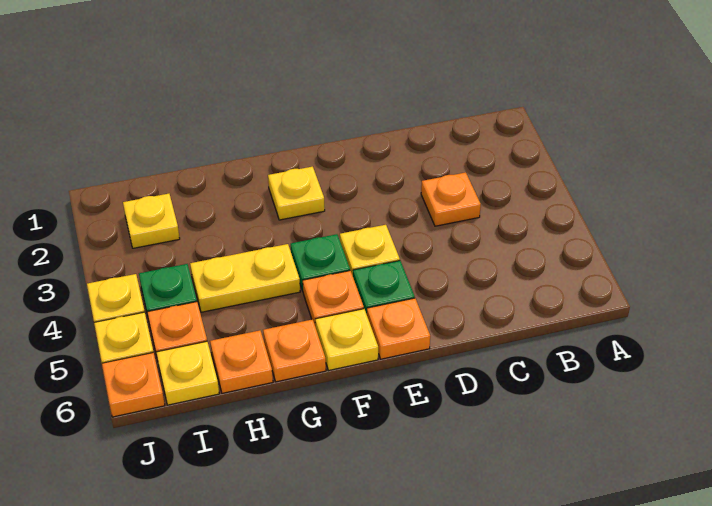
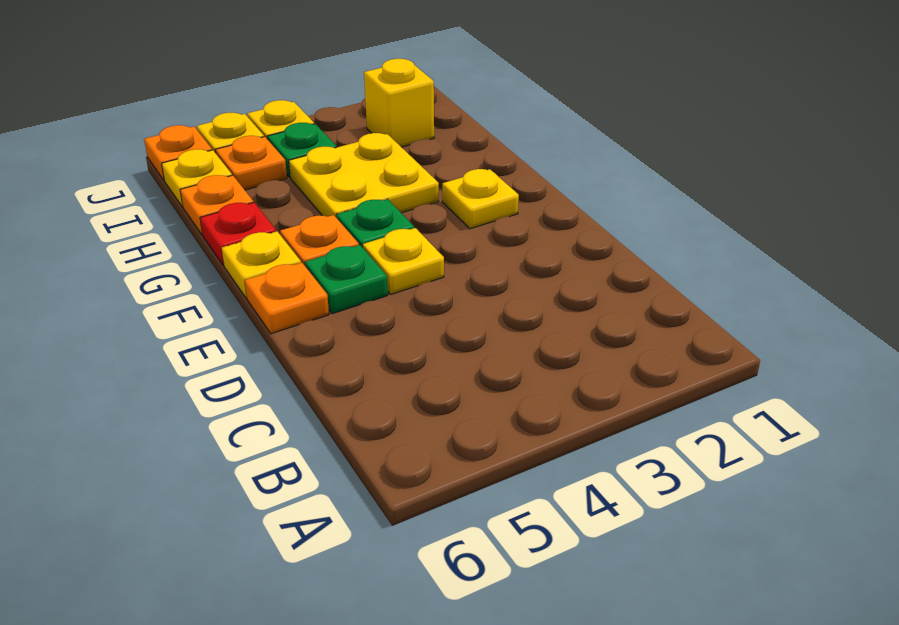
orange 1x1 plate [421,172,481,226] -> none
yellow 1x2 plate [190,244,300,312] -> yellow 2x2 plate [289,133,439,218]
orange 1x1 plate [263,319,326,382] -> red 1x1 plate [200,202,276,266]
yellow 1x1 plate [123,194,180,248] -> yellow 1x1 brick [364,59,434,147]

